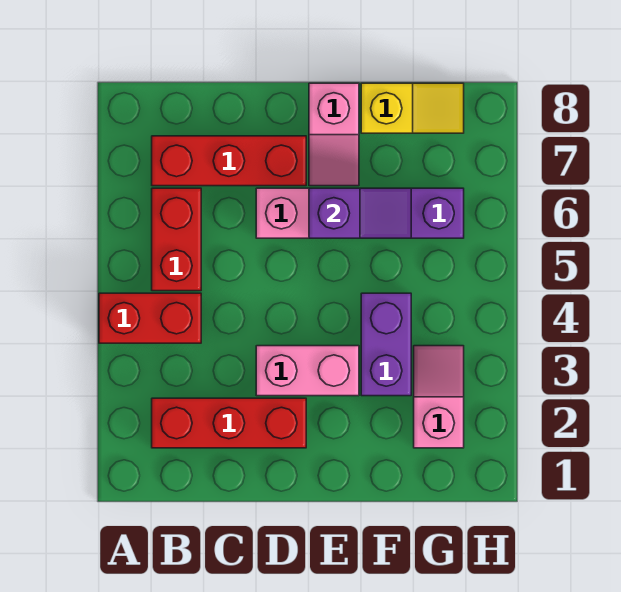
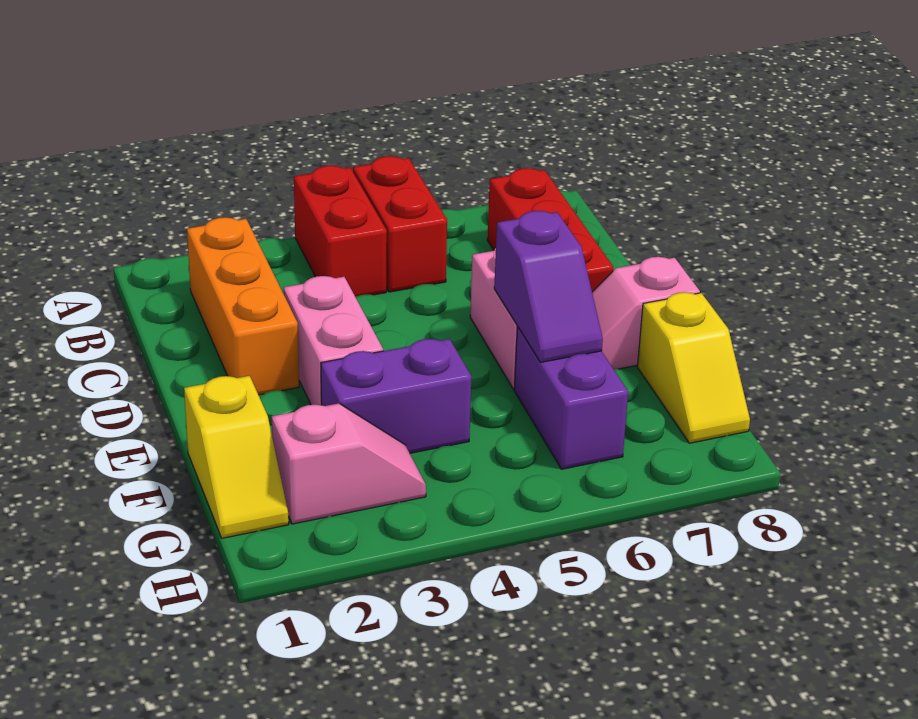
red 1x3 brick [152,398,306,448] -> orange 1x3 brick [187,217,299,395]
red 1x2 brick [152,188,201,291] -> red 1x2 brick turned to [353,156,447,292]
none -> yellow 1x2 slope [184,376,289,538]

